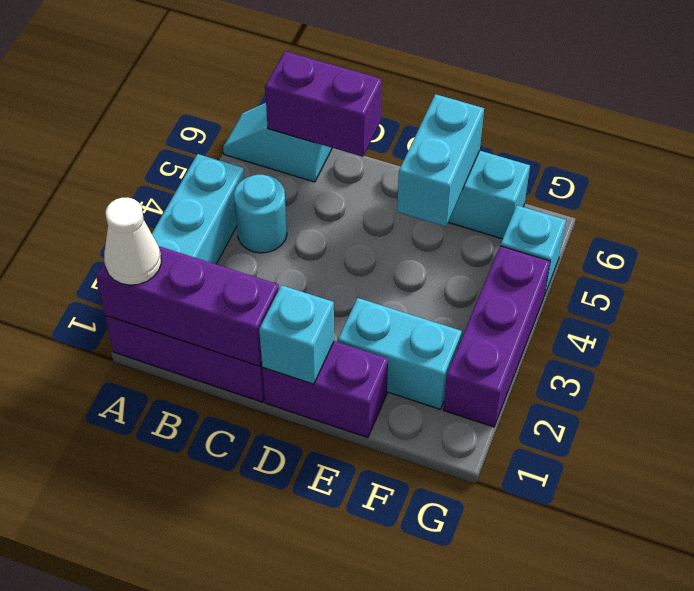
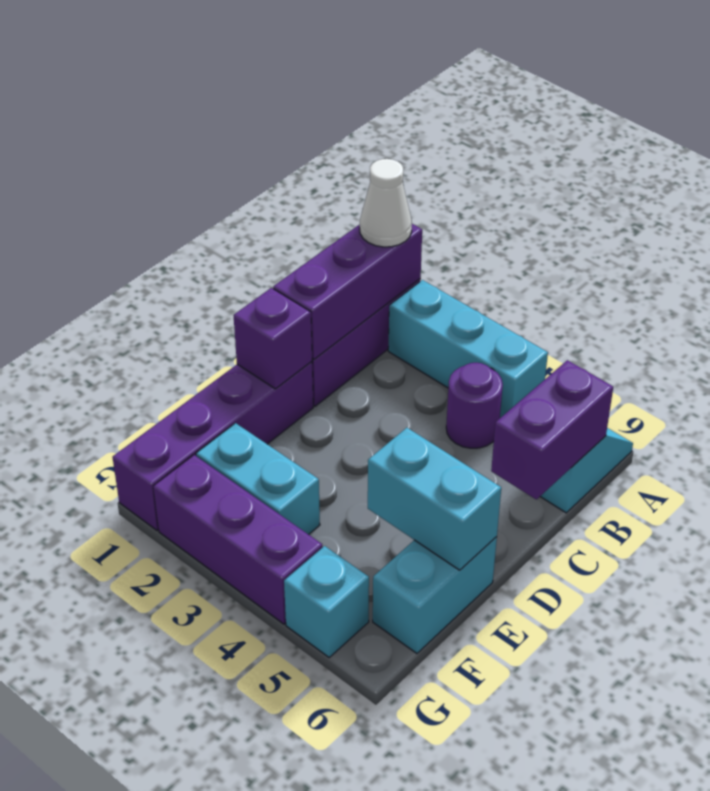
cyan 1x1 round brick [234,175,287,253] -> purple 1x1 round brick [446,363,503,448]
purple 1x2 brick [262,341,388,438] -> purple 1x4 brick [113,362,313,530]
cyan 1x1 brick [259,285,334,384] -> purple 1x1 brick [234,288,312,389]
cyan 1x2 brick [338,298,462,409] -> cyan 1x2 brick turned to [196,423,320,535]

